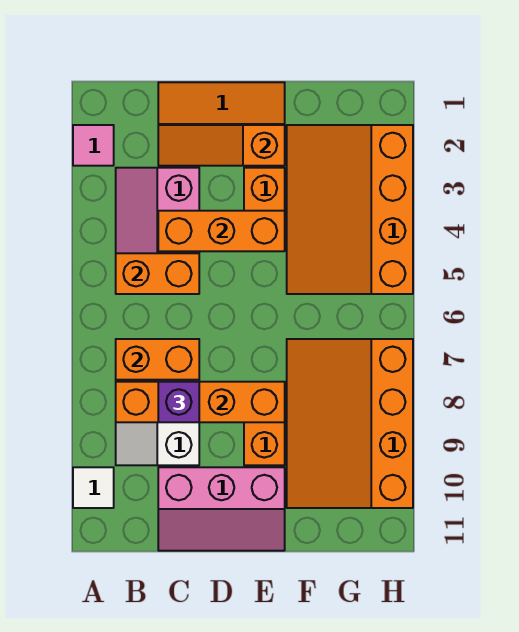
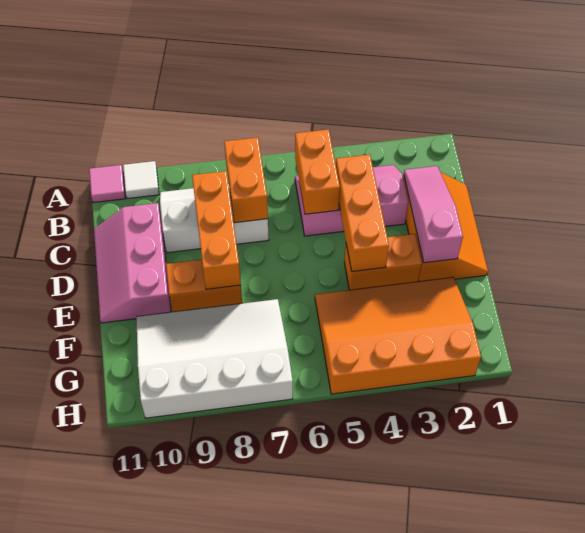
pink 1x1 tile [73,125,114,166] -> pink 1x1 tile moved to [89,165,125,203]
orange 1x4 brick [116,382,285,422] -> orange 1x3 brick [192,171,241,289]
orange 1x3 slope [158,125,285,166] -> pink 1x3 slope [404,166,463,263]
purple 1x1 brick [158,382,199,422] -> none
orange 3x4 slope [287,339,413,508] -> white 3x4 slope [136,299,293,418]

